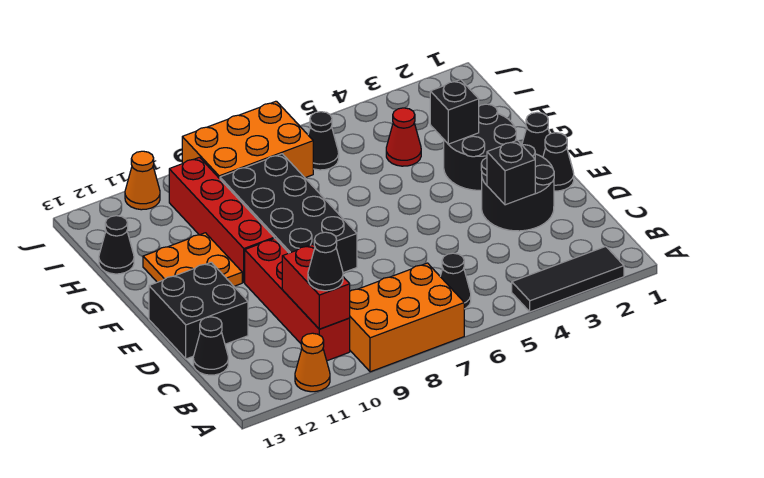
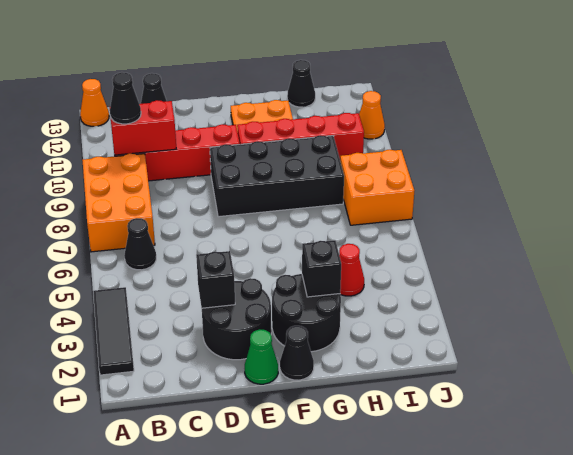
orange 1x1 cone [295,333,330,392] -> orange 1x1 cone moved to [80,79,109,126]
black 2x2 brick [149,262,248,359] -> none
black 1x1 cone [543,133,574,191] -> green 1x1 cone [245,329,278,384]
black 1x1 cone [308,112,339,170] -> none
orange 2x3 brick [182,101,313,179] -> orange 2x2 brick [340,150,414,225]

